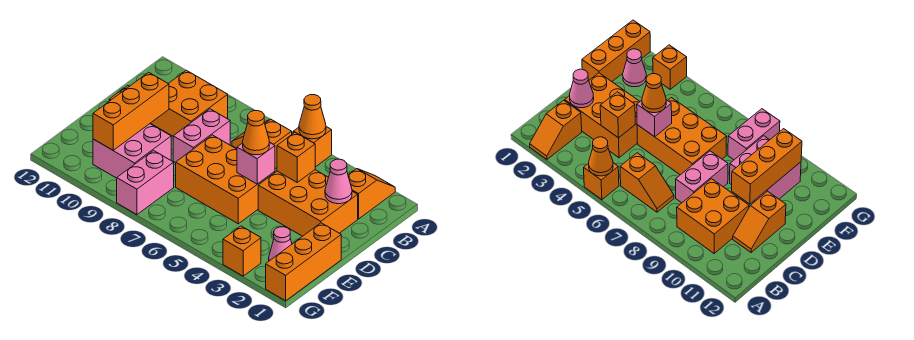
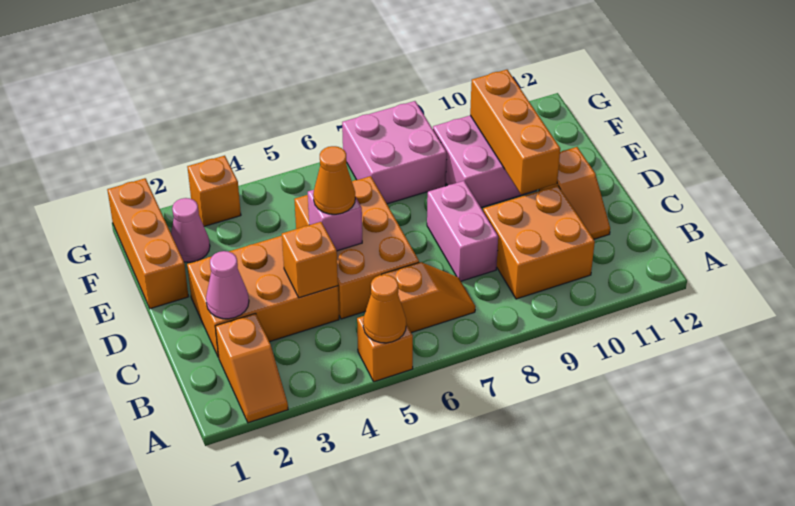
orange 2x3 brick [176,135,275,224] -> orange 2x3 brick turned to [294,176,419,319]
pink 1x2 brick [117,151,174,215] -> pink 2x2 brick [342,101,447,204]

